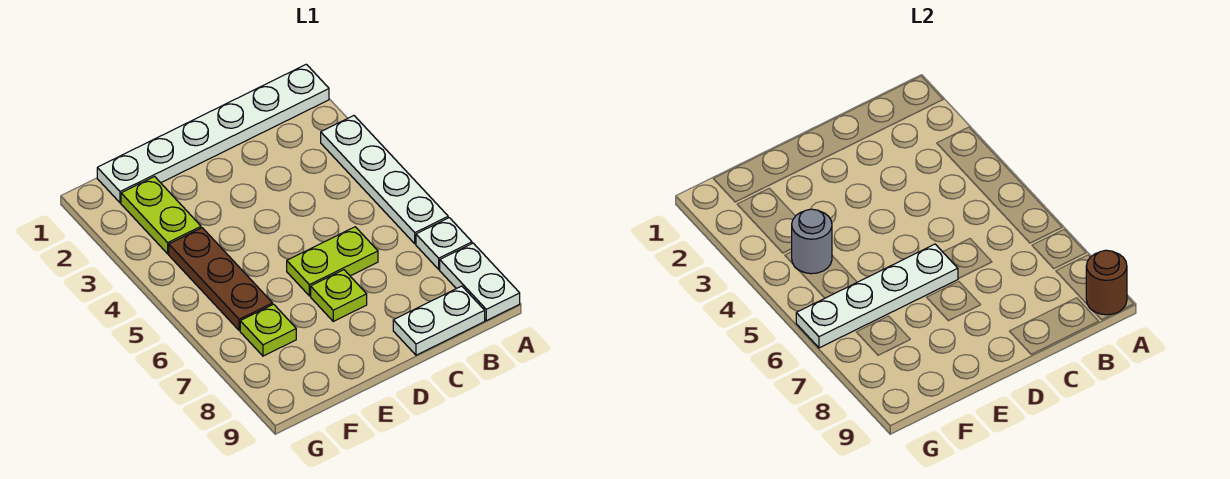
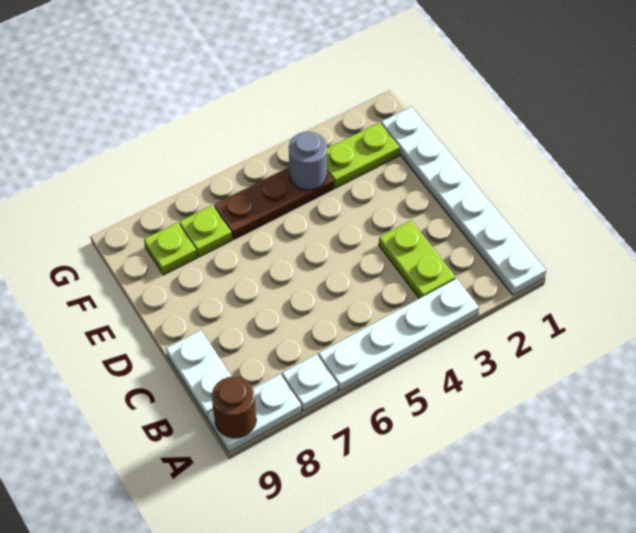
lime 1x2 plate [287,227,378,296] -> lime 1x2 plate moved to [379,220,456,298]
white 1x4 plate [796,244,958,348] -> none
lime 1x1 plate [311,270,367,321] -> lime 1x1 plate moved to [144,223,197,275]

